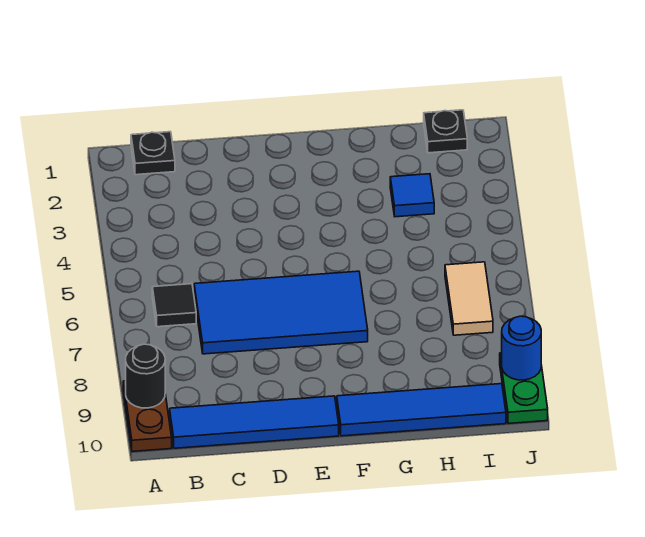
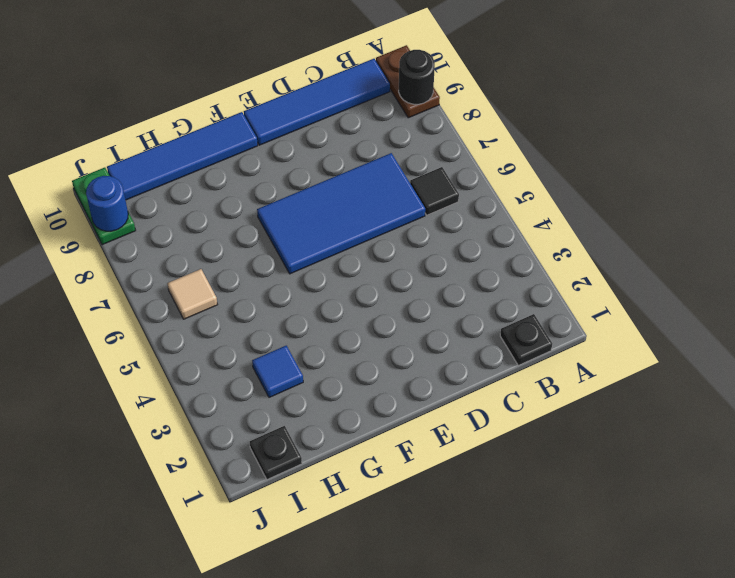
tan 1x2 tile [445,262,493,335] -> tan 1x1 tile [167,269,218,319]

